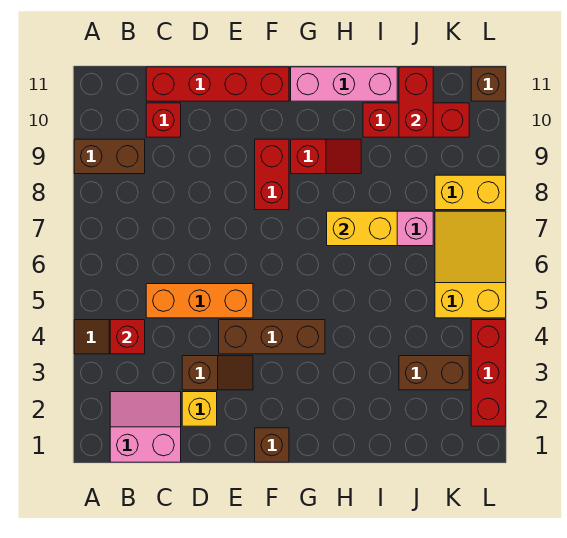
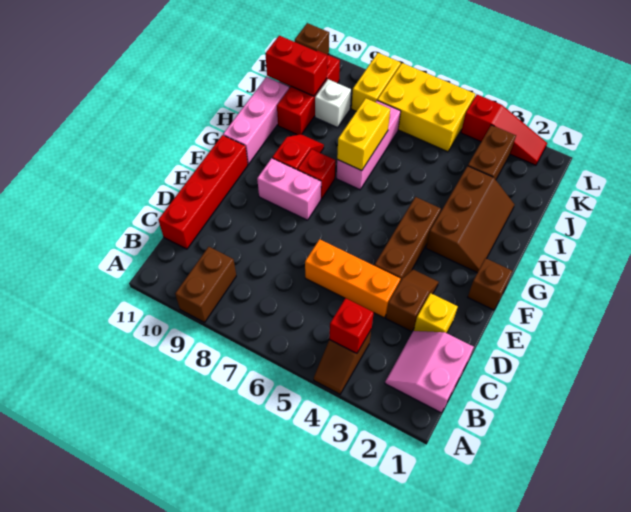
orange 1x3 brick [146,284,253,318] -> orange 1x3 brick turned to [305,239,400,318]
red 1x1 brick [146,103,181,137] -> red 1x1 brick moved to [298,149,335,199]
red 1x2 brick [255,139,289,210] -> pink 1x2 brick [257,158,321,220]
none -> brown 2x3 slope [426,166,515,273]
none -> white 1x1 brick [315,79,351,128]
yellow 2x3 slope [435,211,506,318] -> yellow 2x3 brick [377,63,475,152]
red 1x3 brick [471,320,506,426] -> red 1x3 slope [461,95,547,165]

